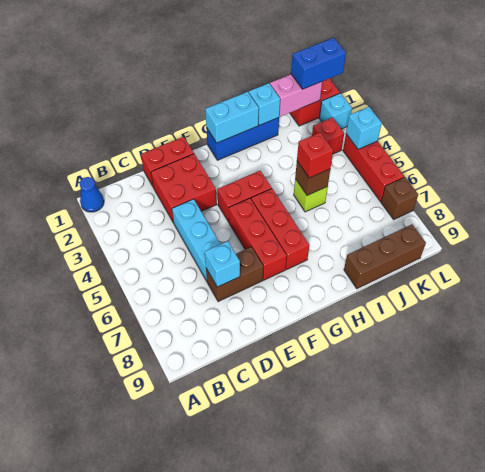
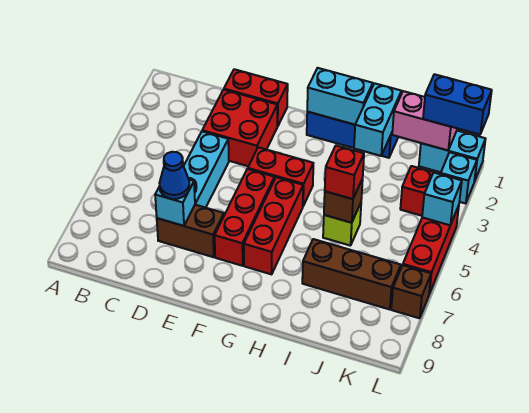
blue 1x1 cone [80,177,104,212] -> blue 1x1 cone moved to [160,152,190,199]
cyan 1x1 brick [249,83,280,125] -> cyan 1x2 brick [354,83,401,156]
brown 1x3 brick [344,224,426,289] -> brown 1x3 brick moved to [302,239,401,309]
red 1x2 brick [290,78,340,126] -> cyan 1x2 brick [419,131,485,182]

